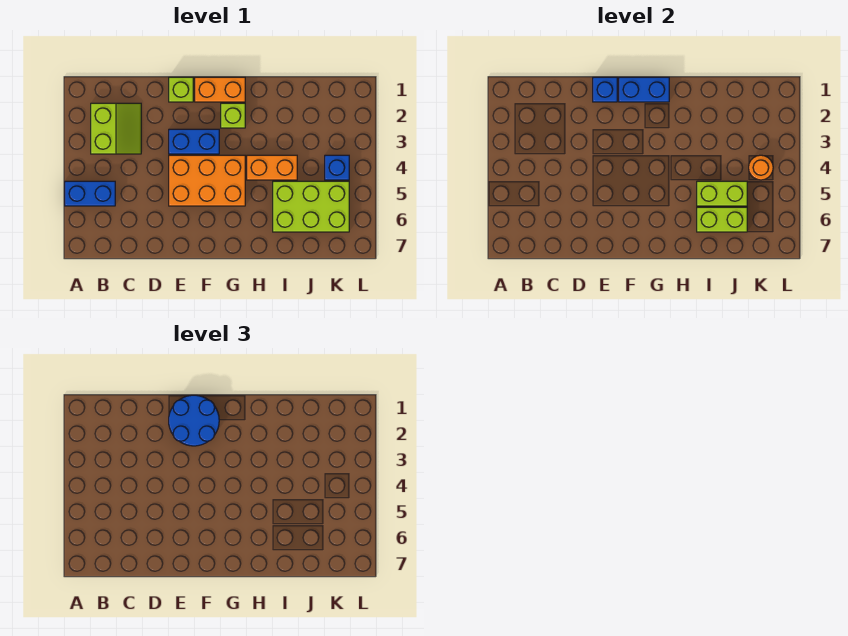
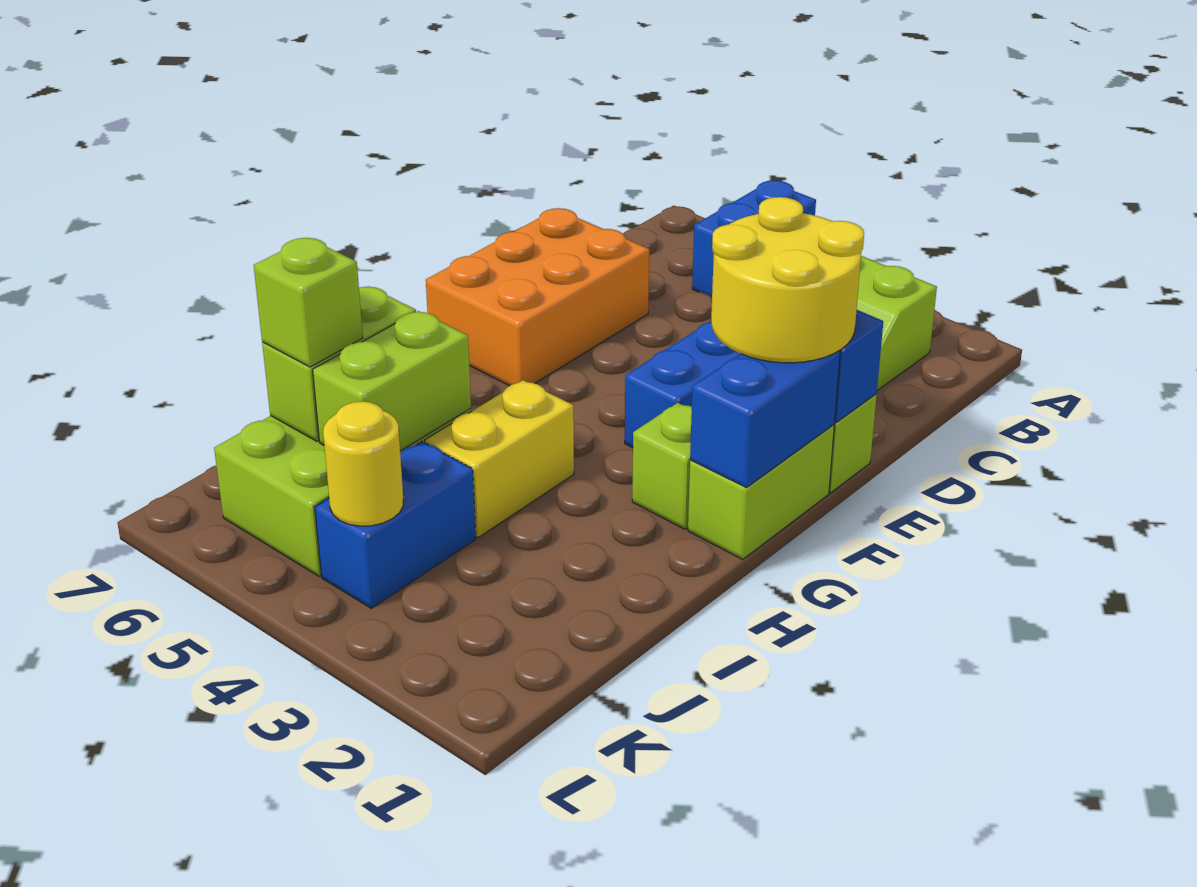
blue 2x2 round brick [169,395,219,446] -> yellow 2x2 round brick [711,197,864,363]
orange 2x3 brick [169,155,245,206] -> orange 2x3 brick moved to [426,208,649,386]
orange 1x2 brick [195,77,245,102] -> lime 1x2 brick [688,425,834,559]
orange 1x2 brick [247,155,297,180] -> yellow 1x2 brick [425,380,574,537]
none -> lime 1x1 brick [254,238,363,367]
blue 1x1 brick [325,155,349,180] -> blue 1x2 brick [315,442,476,608]
orange 1x1 round brick [749,155,773,180] -> yellow 1x1 round brick [323,401,403,526]

